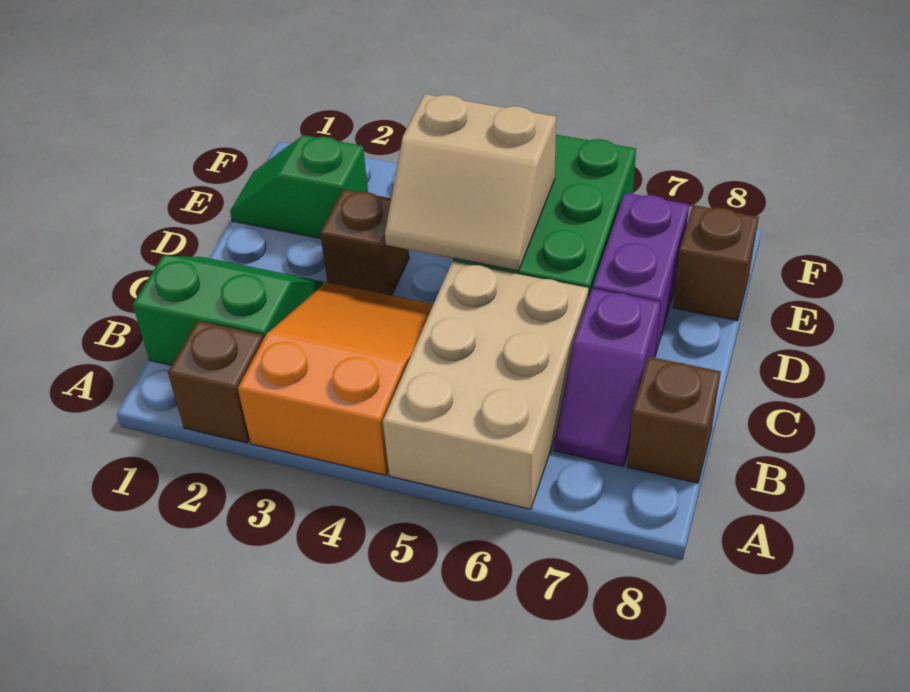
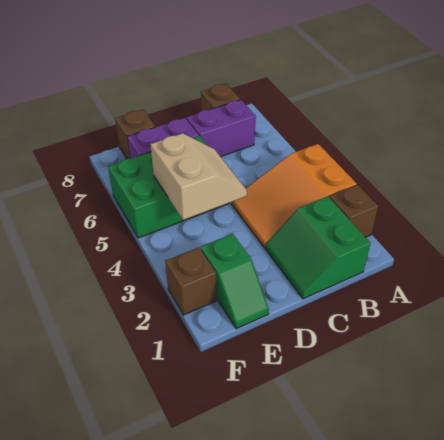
tan 2x3 brick [383,261,588,509] -> none
purple 1x2 slope [554,289,660,466] -> purple 1x2 brick [187,100,256,157]
brown 1x1 brick [320,189,409,295] -> brown 1x1 brick moved to [165,247,216,315]

